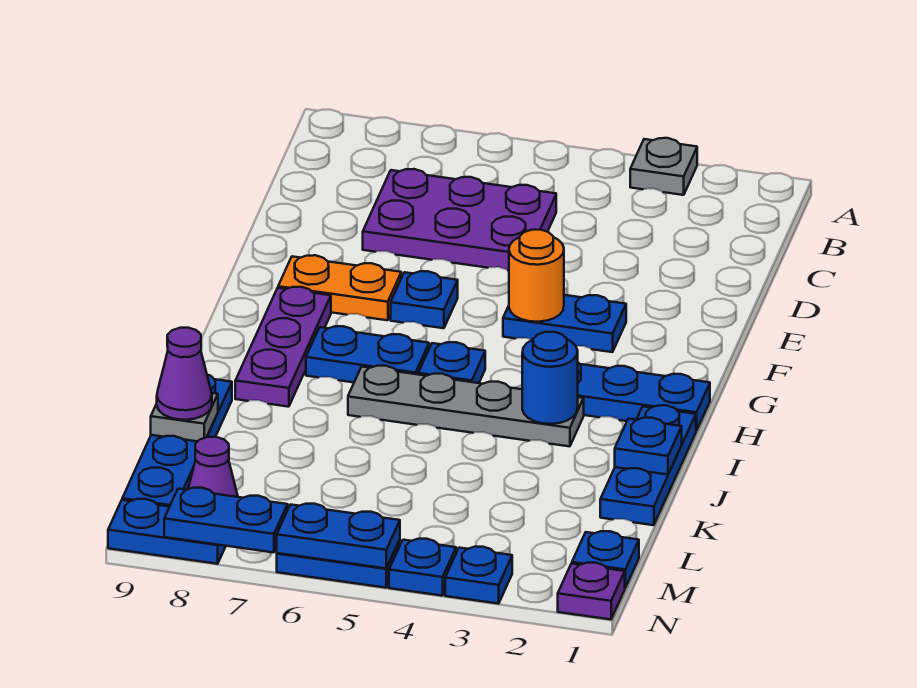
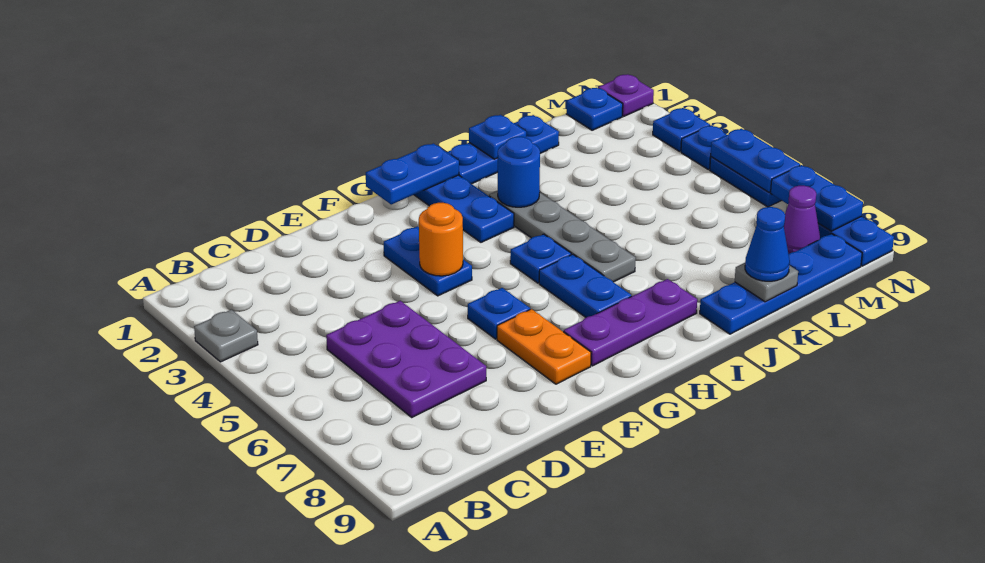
none -> blue 1x2 plate [366,143,459,205]
purple 1x1 cone [157,328,212,420] -> blue 1x1 cone [745,207,790,281]

